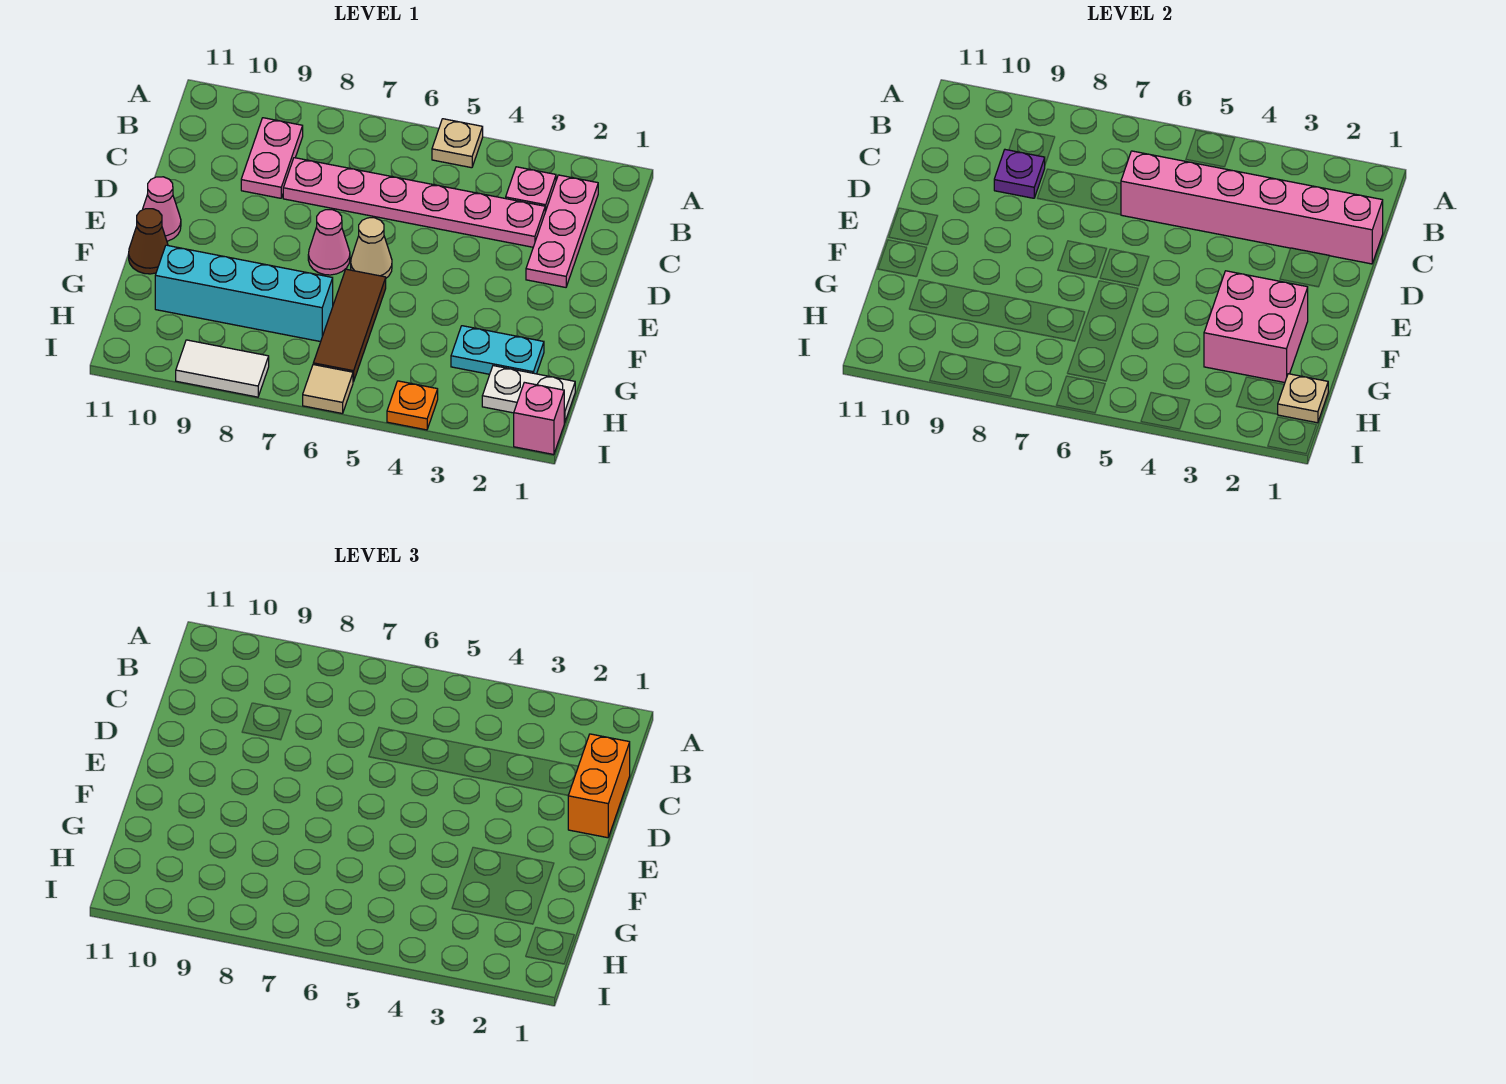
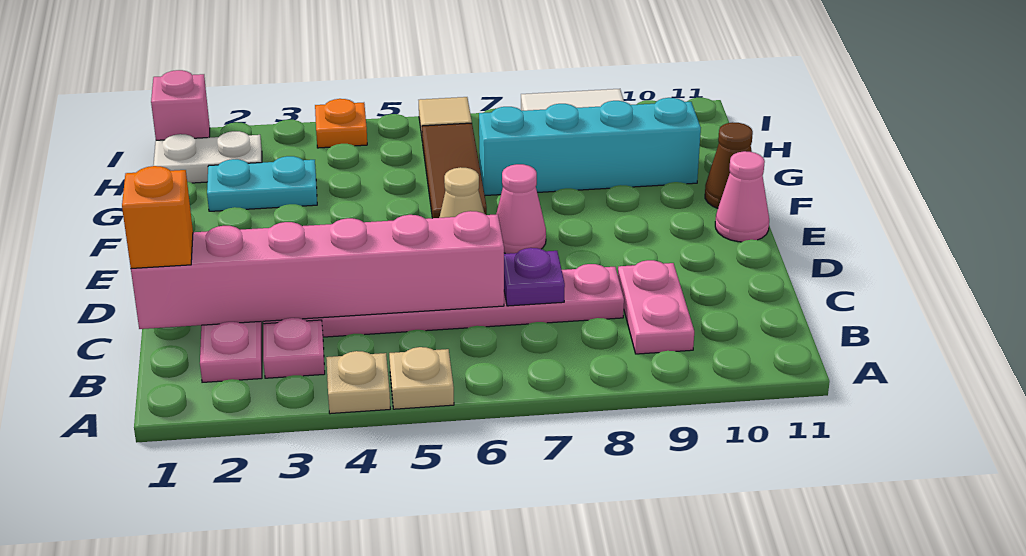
orange 1x2 brick [568,734,630,838] -> orange 1x1 brick [122,166,193,268]
purple 1x1 plate [994,150,1045,198] -> purple 1x1 plate moved to [504,248,565,306]
pink 2x2 brick [1204,271,1308,383] -> none
tan 1x1 plate [1278,374,1328,423] -> tan 1x1 plate moved to [326,351,390,414]

